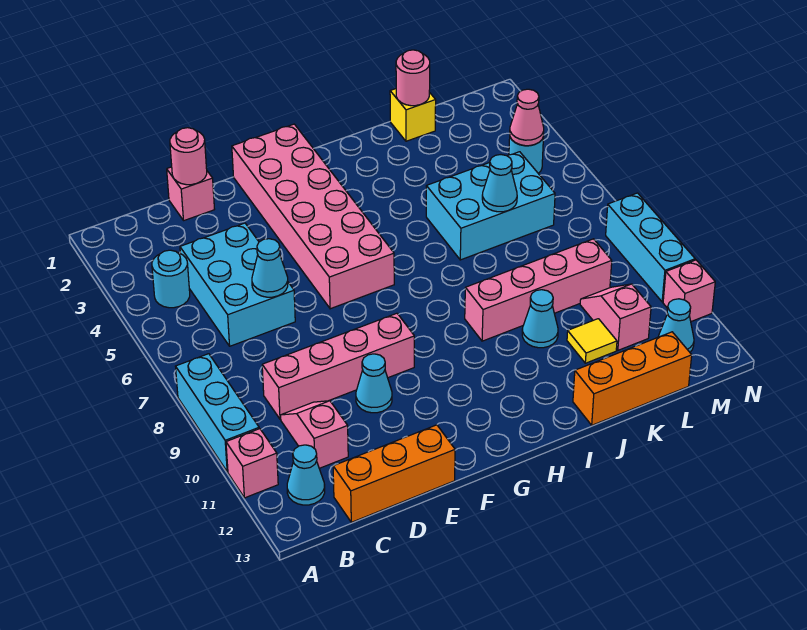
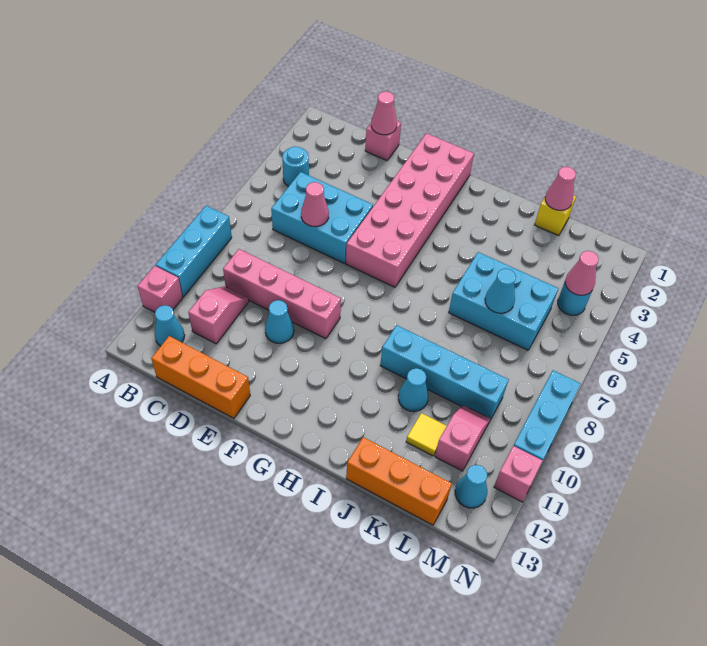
cyan 2x3 brick [180,223,295,346] -> cyan 2x3 brick turned to [271,172,373,263]
pink 1x1 round brick [170,128,207,185] -> pink 1x1 cone [371,91,397,135]
cyan 1x1 cone [252,239,288,297] -> pink 1x1 cone [301,182,329,227]
pink 1x4 brick [465,239,612,341] -> cyan 1x4 brick [380,325,509,420]
pink 1x1 round brick [396,50,430,106] -> pink 1x1 cone [545,167,576,210]

